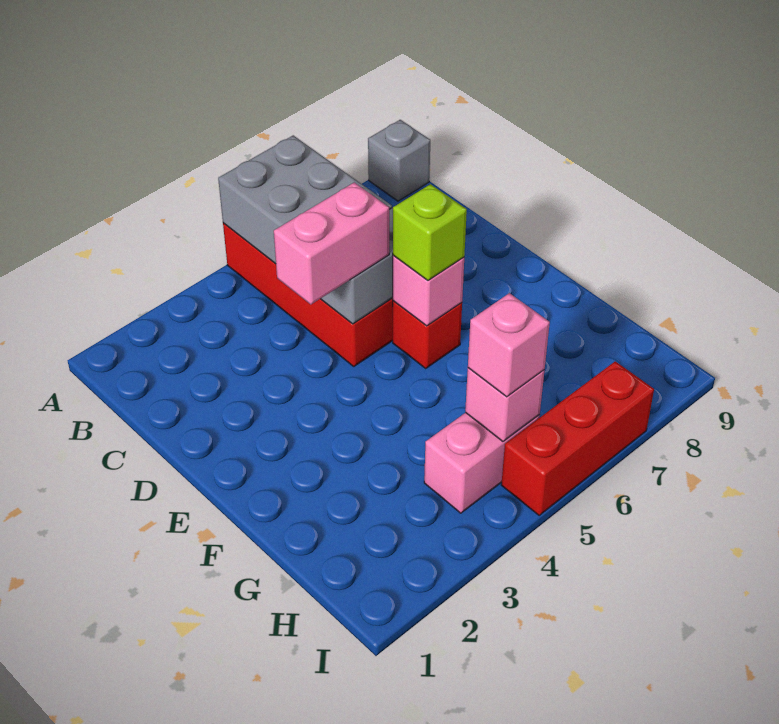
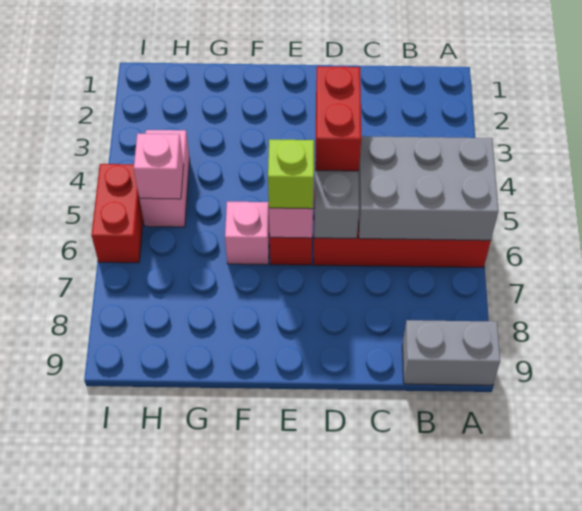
grey 1x1 brick [368,120,430,201] -> grey 1x2 brick [402,320,500,385]
pink 1x2 brick [274,182,389,304] -> red 1x2 brick [315,66,361,171]
pink 1x1 brick [468,293,550,397] -> pink 1x1 brick moved to [225,202,269,265]
red 1x3 brick [501,361,654,515] -> red 1x2 brick [91,164,143,263]

